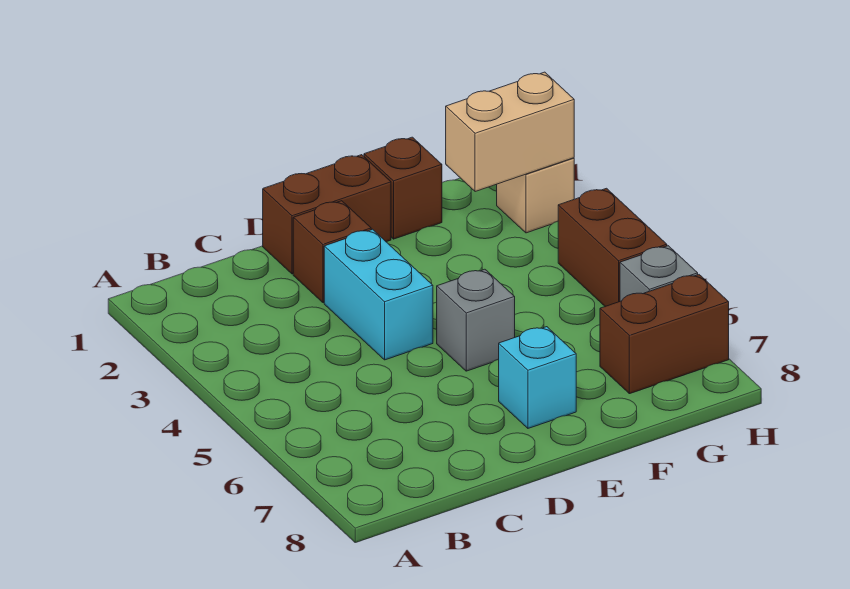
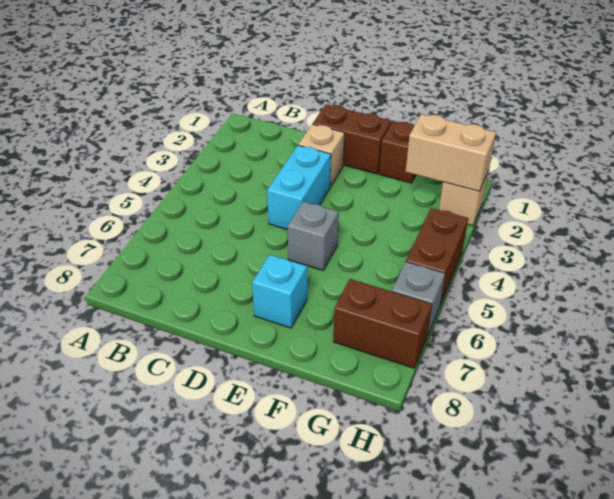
brown 1x1 brick [293,201,371,303] -> tan 1x1 brick [298,124,345,187]

